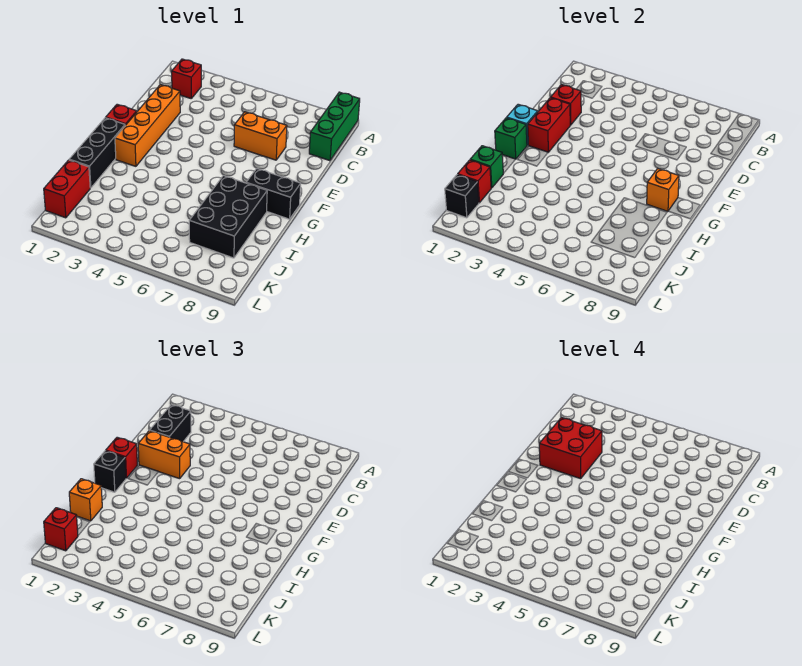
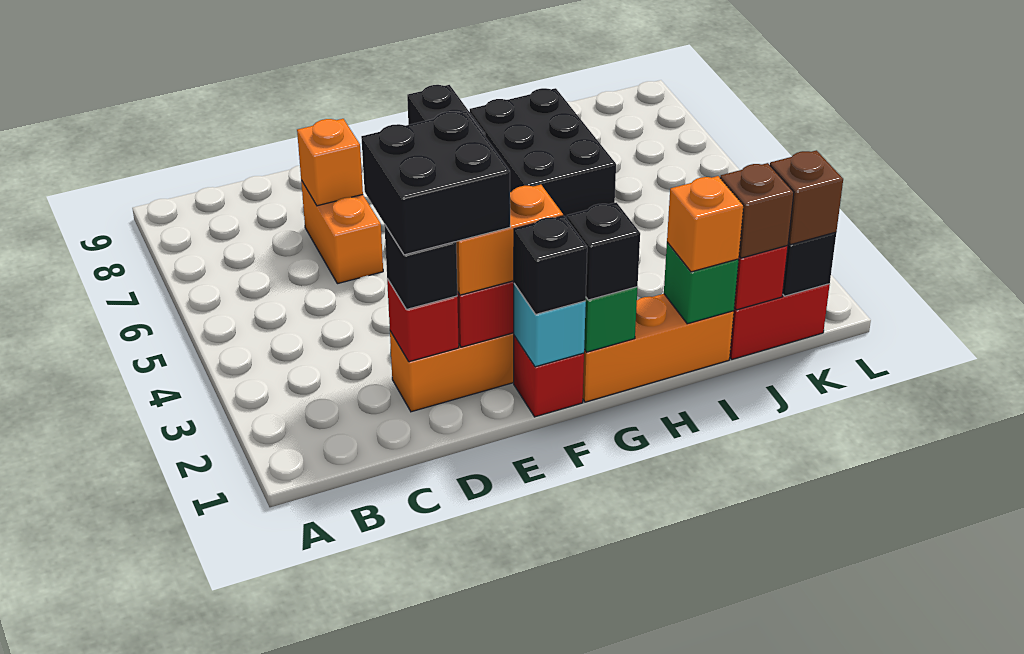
green 1x3 brick [309,92,360,161] -> none
red 1x1 brick [172,59,201,98] -> none
black 1x2 brick [149,405,191,442] -> black 1x1 brick [384,224,457,309]
red 2x2 brick [539,418,602,479] -> black 2x2 brick [361,111,510,255]
orange 1x2 brick [138,431,190,479] -> orange 1x2 brick turned to [456,185,563,295]
red 1x1 brick [106,437,137,478] -> black 1x1 brick [514,216,587,314]
black 1x3 brick [69,118,125,188] -> orange 1x3 brick [583,294,734,402]
orange 1x1 brick [647,168,679,211] -> orange 1x1 brick moved to [297,119,363,206]
black 2x3 brick [189,176,267,258] -> black 2x3 brick turned to [470,88,616,219]
none -> brown 1x1 brick [720,163,794,258]
red 1x1 brick [44,508,78,551] -> brown 1x1 brick [770,150,843,245]

